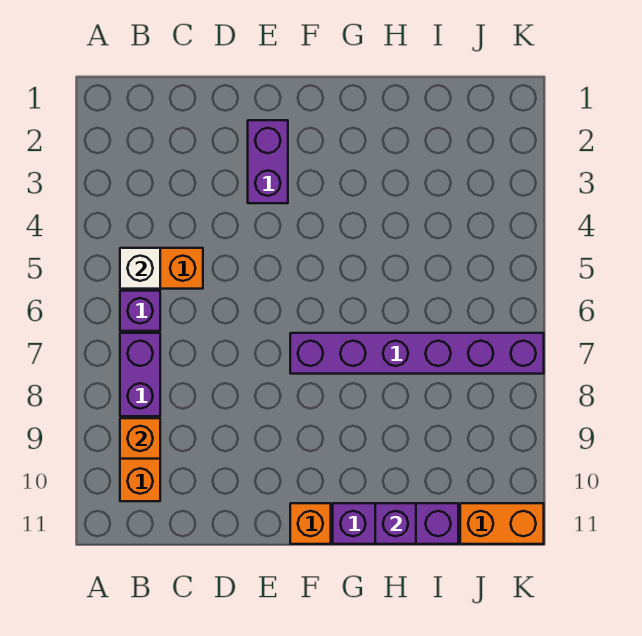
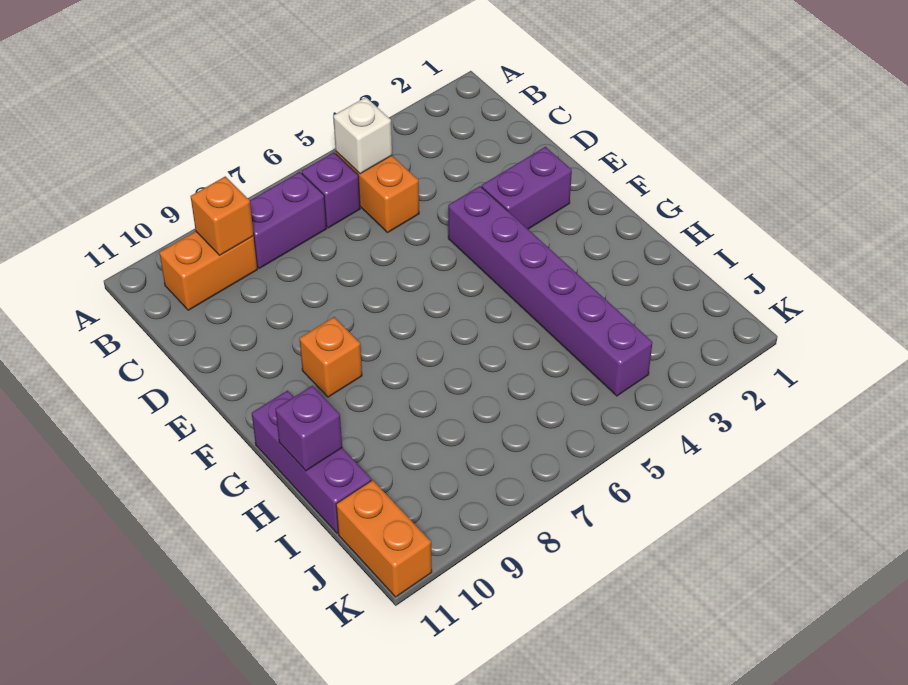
purple 1x6 brick [290,333,544,374] -> purple 1x6 brick moved to [448,186,652,396]
orange 1x1 brick [290,503,331,544] -> orange 1x1 brick moved to [299,317,362,397]

